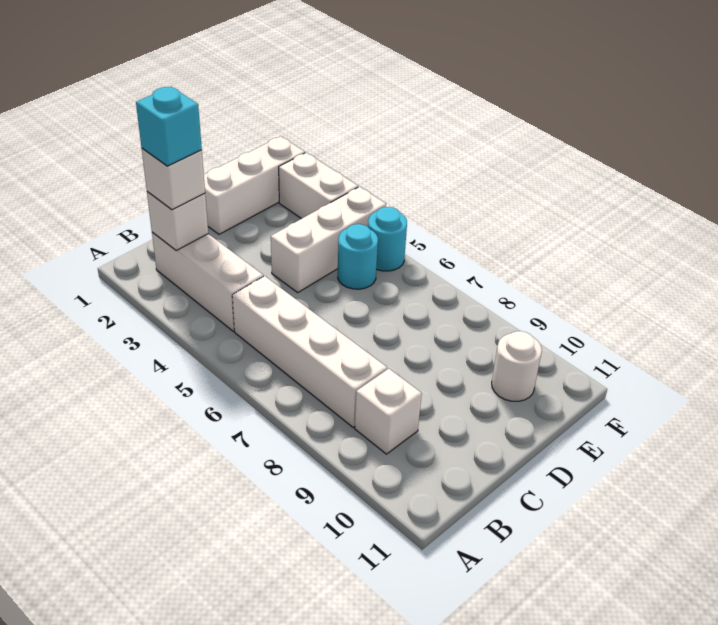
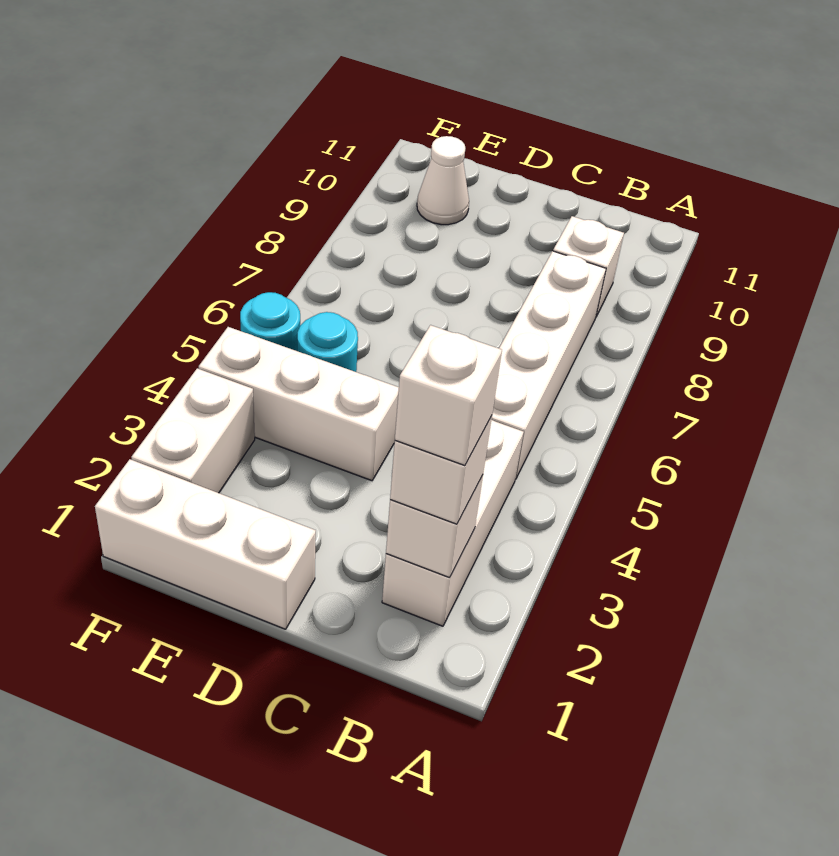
cyan 1x1 brick [136,87,202,166] -> white 1x1 brick [395,325,502,466]
white 1x1 round brick [492,331,542,401] -> white 1x1 cone [417,136,469,225]

